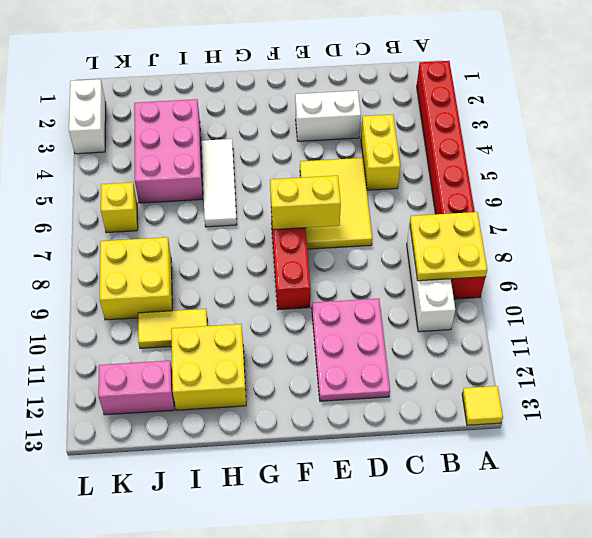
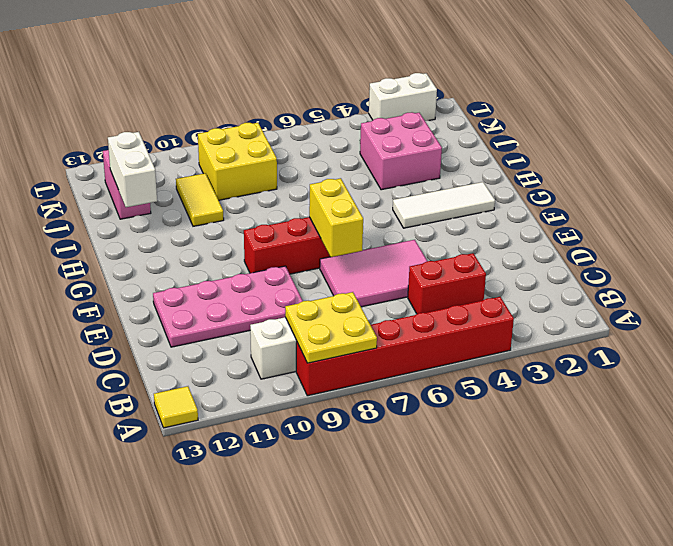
red 1x8 brick [417,61,486,299] -> red 1x6 brick [296,297,514,396]
yellow 1x2 brick [361,114,400,190] -> red 1x2 brick [408,253,486,314]
white 1x2 brick [295,91,361,141] -> white 1x2 brick moved to [108,132,157,207]
yellow 2x3 tile [300,158,372,249] -> pink 2x3 tile [320,240,427,307]
pink 2x3 plate [312,299,390,401] -> pink 2x4 plate [153,266,303,347]
white 1x3 tile [202,139,237,227] -> white 1x3 tile moved to [393,182,495,228]
yellow 2x2 brick [171,324,246,410] -> none
pink 2x3 brick [134,99,203,203] -> pink 2x2 brick [360,112,442,190]
yellow 1x1 brick [101,182,138,233] -> none

